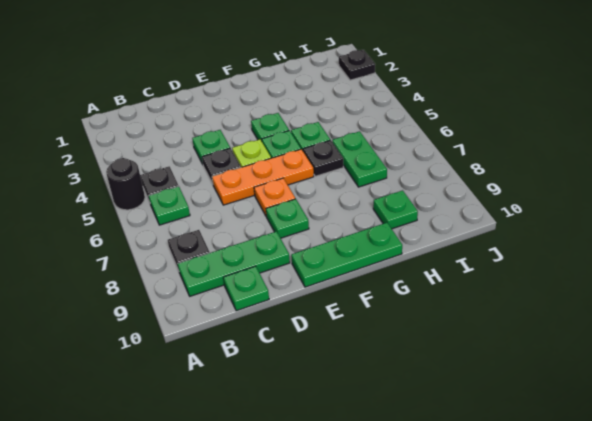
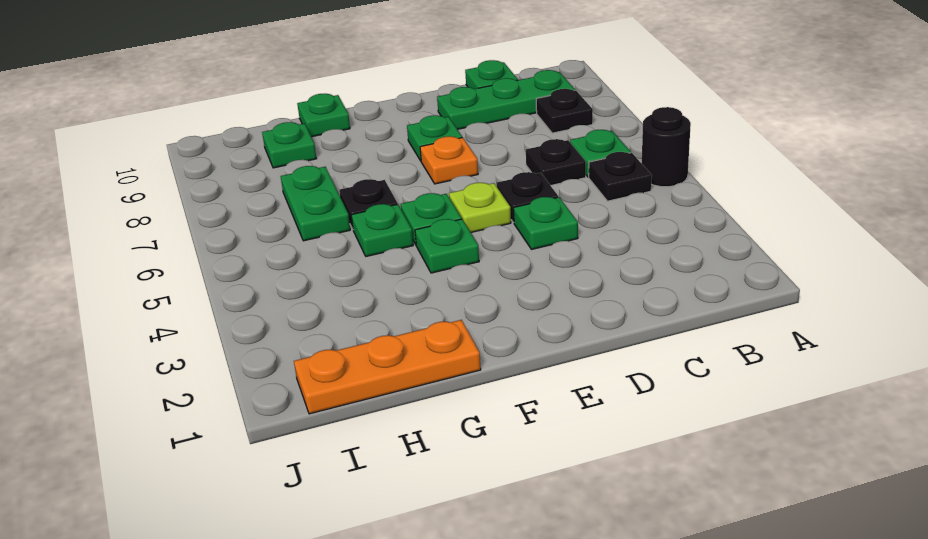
orange 1x3 plate [212,149,314,205] -> orange 1x3 plate moved to [294,320,481,414]
green 1x3 plate [291,223,402,287] -> green 1x1 plate [297,94,350,137]
black 1x1 plate [339,50,375,80] -> black 1x1 plate moved to [526,139,586,186]

